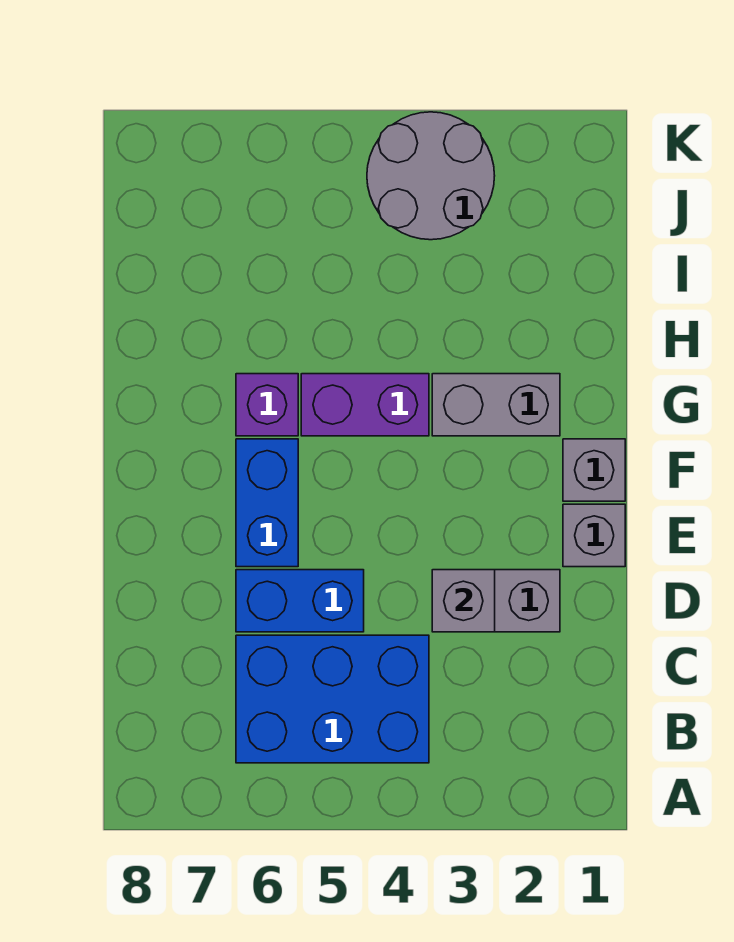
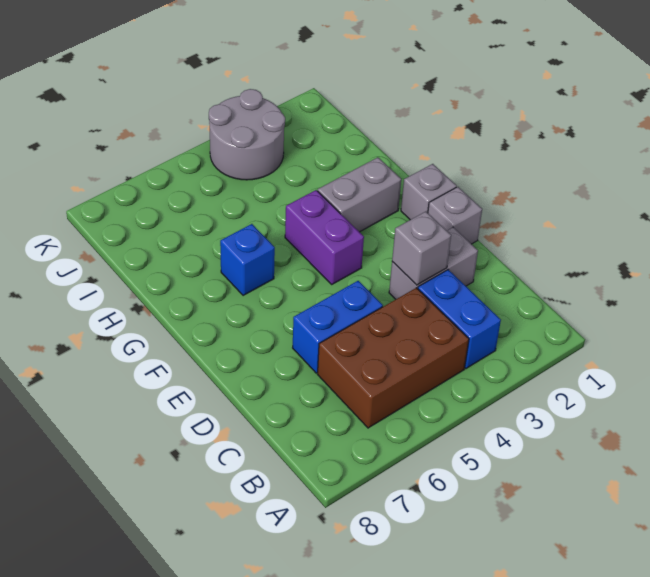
blue 2x3 brick [236,635,429,763] -> brown 2x3 brick [318,288,469,428]
blue 1x2 brick [236,439,298,567] -> blue 1x2 brick moved to [418,270,501,369]
purple 1x2 brick [301,374,429,436] -> purple 1x2 brick turned to [285,190,364,284]
purple 1x1 brick [236,374,298,436] -> blue 1x1 brick [220,224,275,296]

